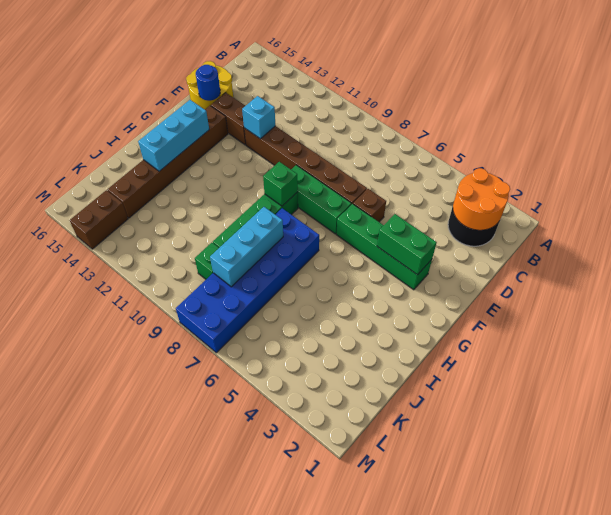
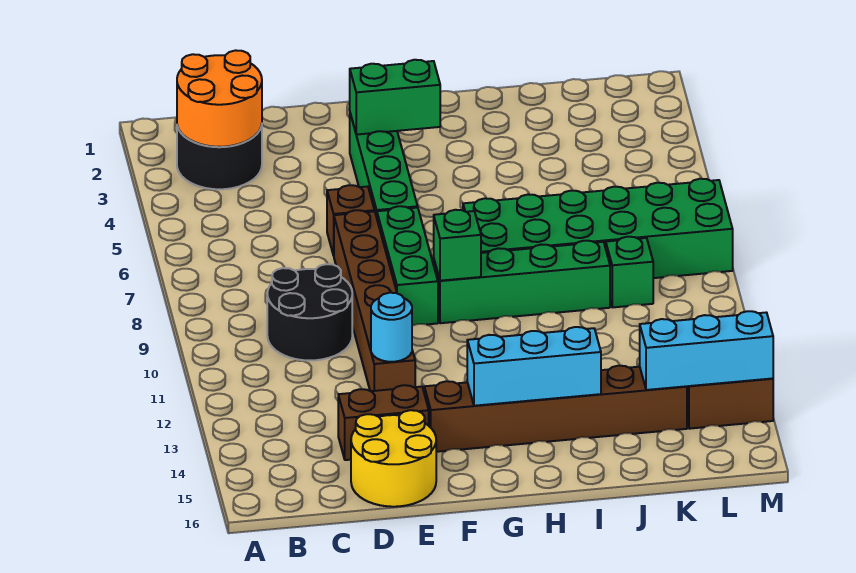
none -> black 2x2 round brick [267,264,352,360]
cyan 1x1 brick [242,96,275,139] -> cyan 1x1 round brick [371,293,412,362]
brown 1x2 brick [211,93,246,145] -> brown 1x2 brick turned to [338,385,429,460]
blue 1x1 round brick [196,65,220,101] -> none
green 1x2 brick [377,214,437,275] -> green 1x2 brick turned to [350,60,440,135]
blue 2x6 brick [176,208,319,353] -> green 2x6 brick [463,179,733,278]
cyan 1x3 brick [210,207,283,287] -> cyan 1x3 brick moved to [640,311,773,390]

